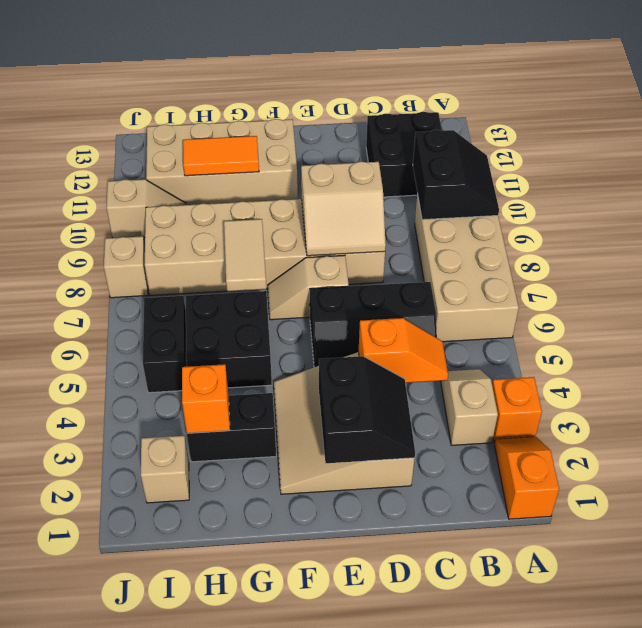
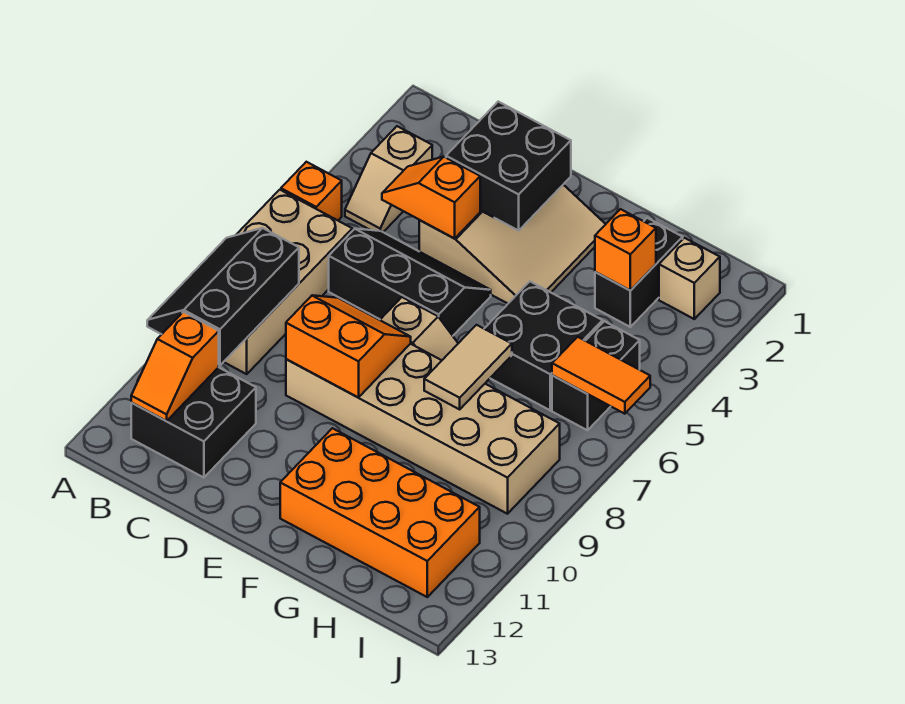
orange 1x2 slope [494,437,559,519] -> orange 1x2 slope moved to [131,312,219,421]
orange 1x1 brick [492,377,542,443] -> orange 1x1 brick moved to [281,162,342,220]
black 2x2 slope [413,130,499,220] -> black 2x3 slope [147,228,299,365]
black 2x2 slope [319,356,415,463] -> black 2x2 brick [446,102,571,231]
tan 2x2 slope [301,162,386,256] -> orange 2x2 slope [286,295,411,397]
tan 2x4 brick [146,119,298,205] -> orange 2x4 brick [280,428,480,597]
black 1x2 brick [187,393,276,462] -> black 1x2 brick turned to [595,218,683,327]
orange 1x2 tile [183,136,259,176] -> orange 1x2 tile moved to [552,337,650,414]
tan 1x2 slope [106,179,186,238] -> none
tan 1x1 brick [104,236,148,298] -> none

